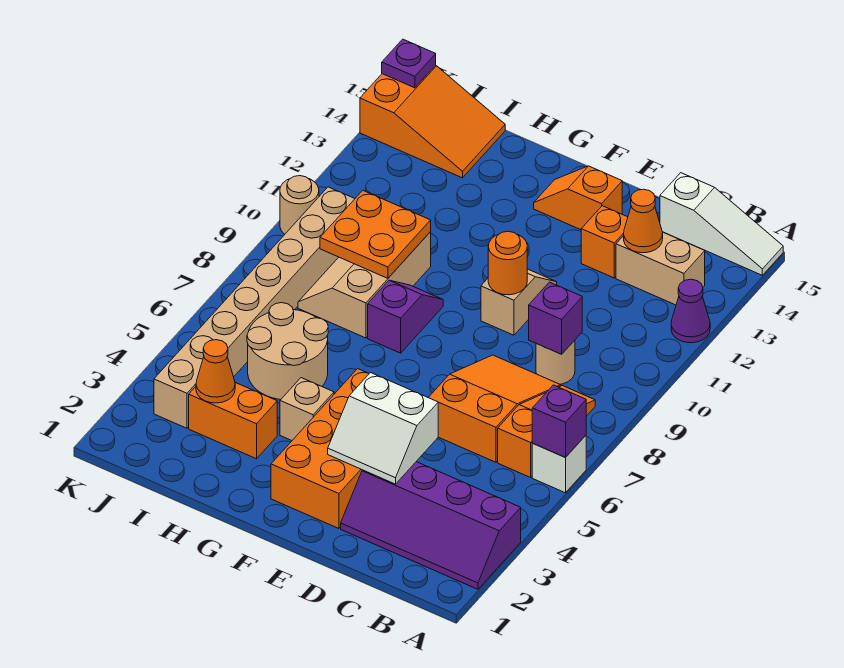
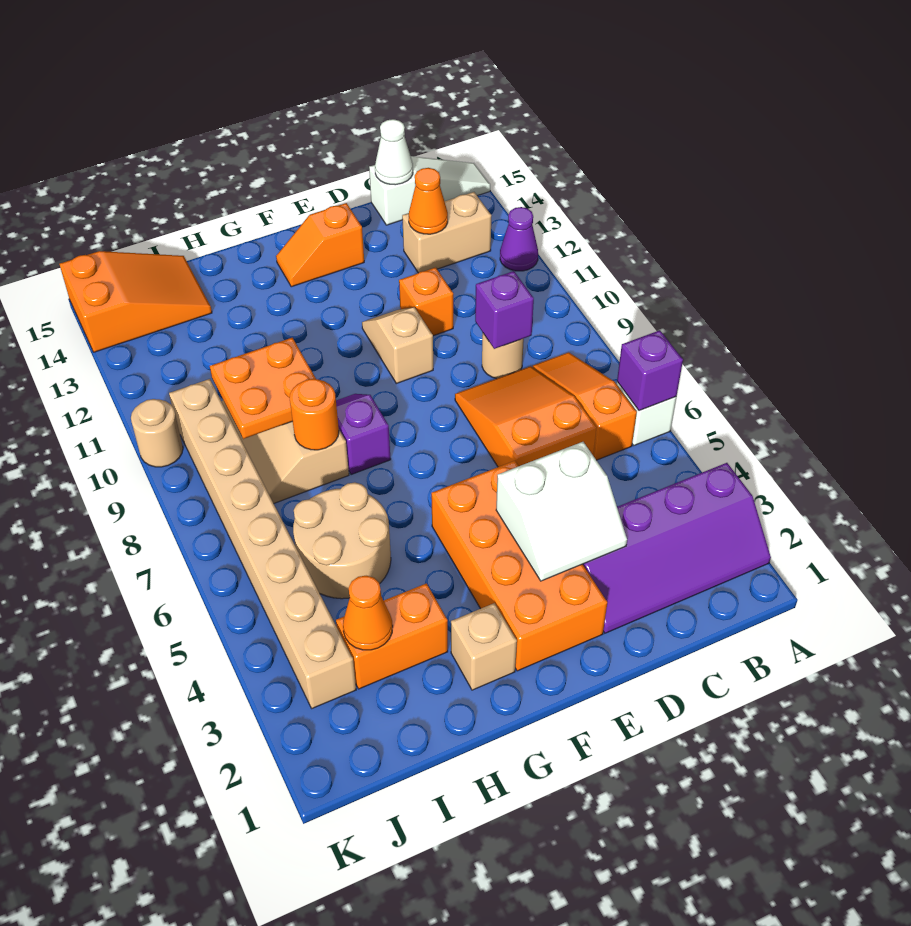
none -> white 1x1 cone [375,119,413,185]
orange 1x1 brick [581,206,628,278] -> orange 1x1 brick moved to [399,267,453,336]
orange 1x1 round brick [488,231,527,295] -> orange 1x1 round brick moved to [290,379,339,450]
tan 1x1 brick [280,378,334,440] -> tan 1x1 brick moved to [451,603,517,690]
purple 1x1 plate [382,39,436,88] -> none

